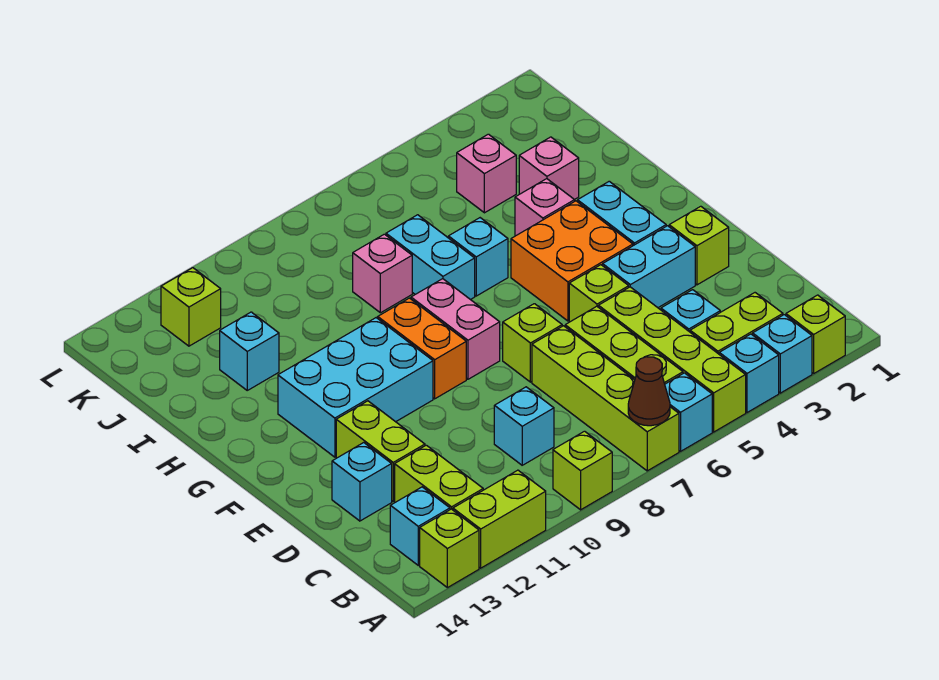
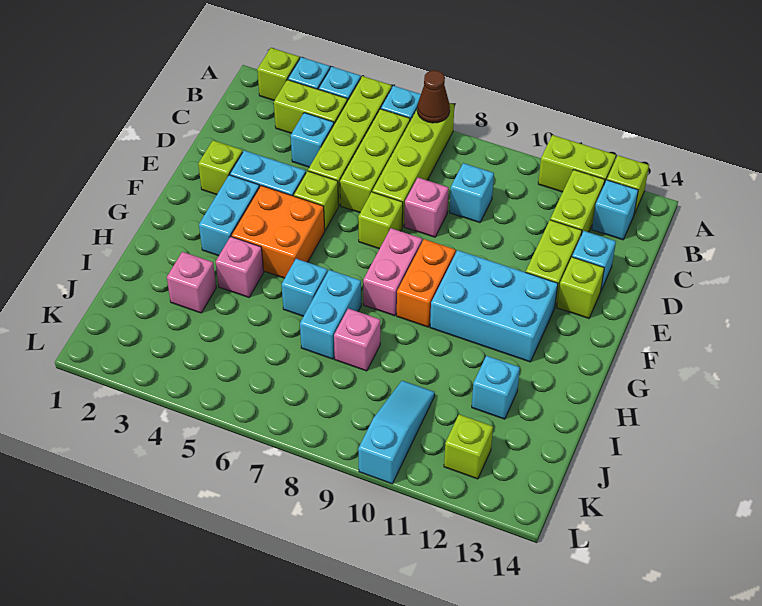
lime 1x1 brick [553,431,612,510] -> lime 1x1 brick moved to [557,257,604,318]
pink 1x1 brick [457,134,516,213] -> pink 1x1 brick moved to [404,178,449,237]
none -> cyan 1x3 slope [358,381,435,484]

